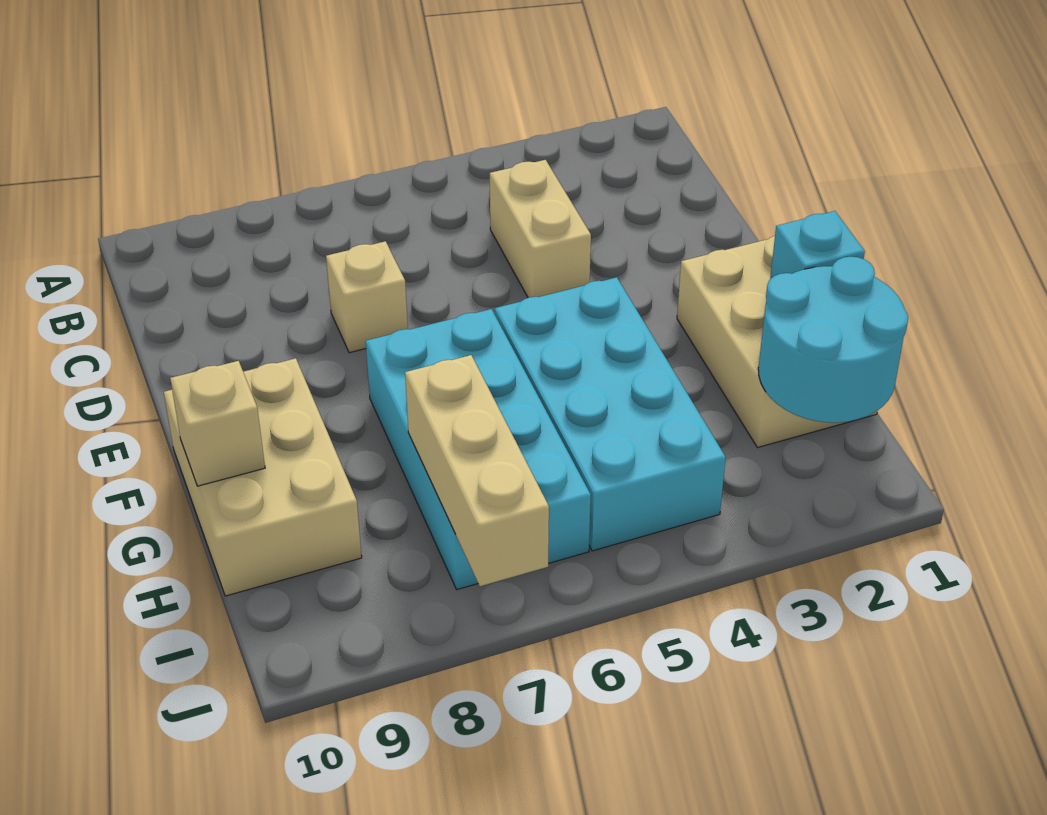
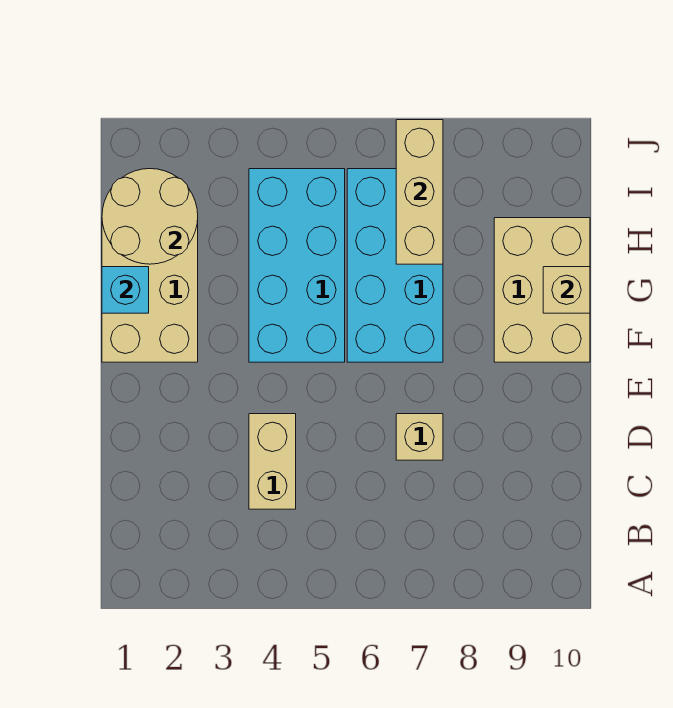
cyan 2x2 round brick [758,257,908,423] -> tan 2x2 round brick [102,169,198,264]

